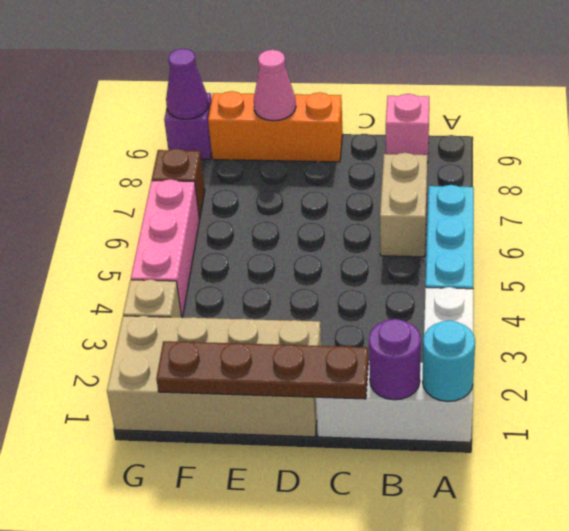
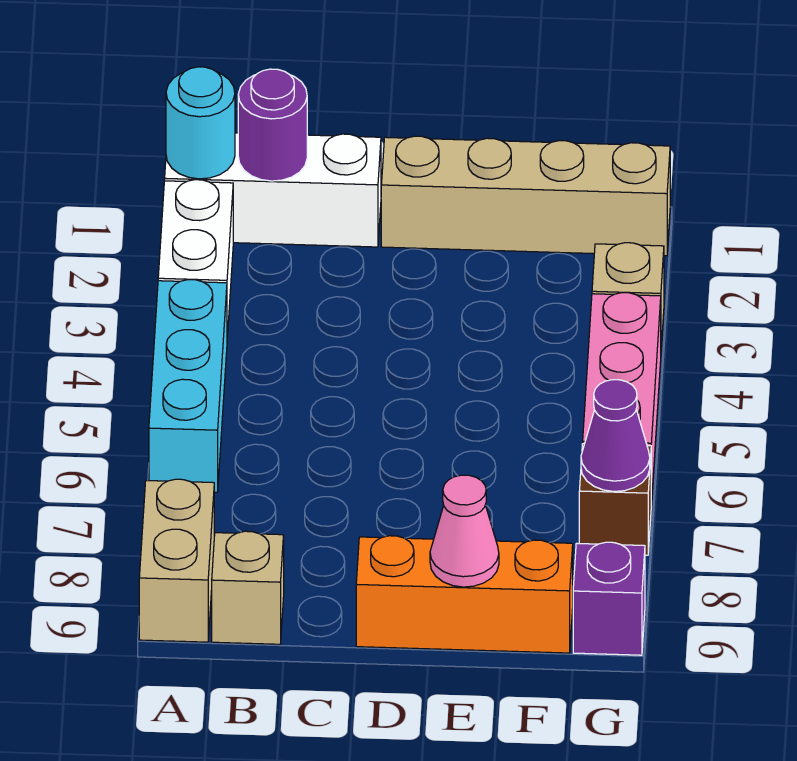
tan 1x2 brick [380,153,427,257] -> tan 1x2 brick moved to [139,479,214,642]
pink 1x1 brick [386,94,429,164] -> tan 1x1 brick [212,531,284,644]
brown 1x4 plate [156,341,368,399] -> none
tan 2x4 brick [107,316,321,437] -> tan 1x4 brick [381,136,670,256]
purple 1x1 cone [166,49,208,119] -> purple 1x1 cone moved to [581,380,650,491]

